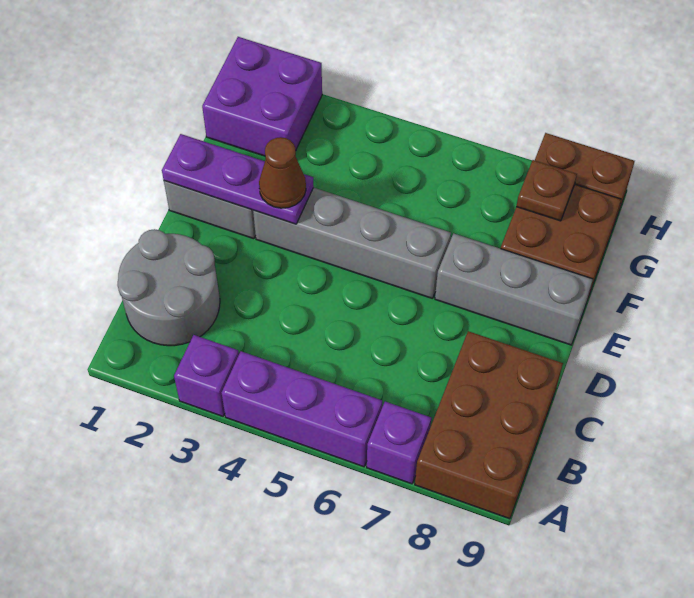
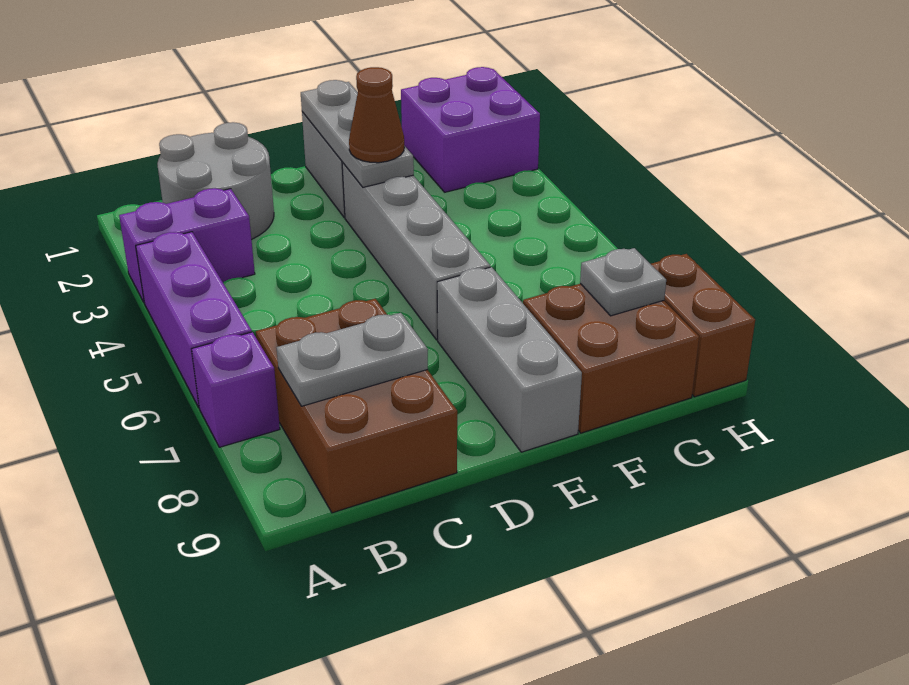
purple 1x1 brick [174,335,239,416] -> purple 1x2 brick [119,188,255,302]
brown 2x3 brick [415,331,563,519] -> brown 2x3 brick turned to [256,299,457,513]
none -> grey 1x2 plate [277,313,428,406]
purple 1x3 plate [162,134,314,224] -> grey 1x3 plate [301,80,414,187]
brown 1x1 plate [516,160,577,221] -> grey 1x1 plate [580,248,666,316]

